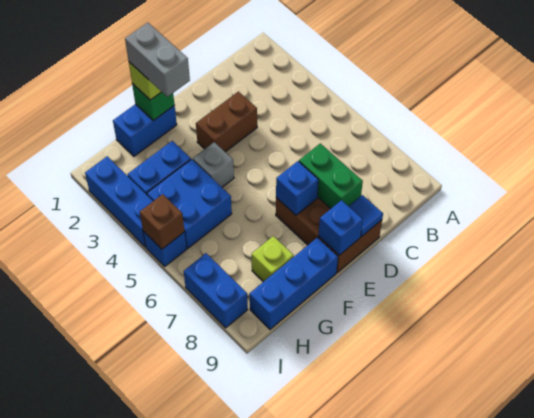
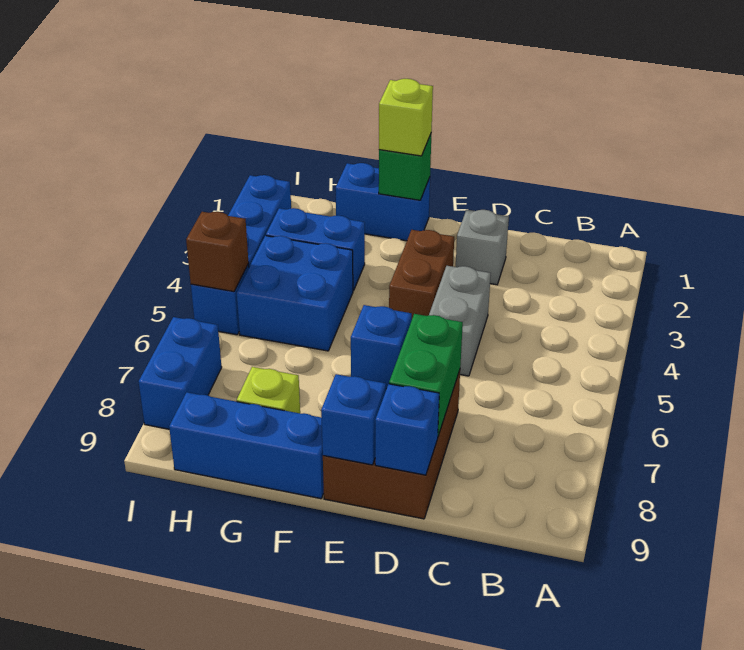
brown 1x2 brick [196,92,257,152] -> brown 1x2 brick turned to [389,230,454,318]
blue 1x1 tile [349,195,383,237] -> blue 1x1 brick [375,384,439,475]
grey 1x2 brick [125,23,190,97] -> grey 1x2 brick moved to [429,266,491,376]
grey 1x1 brick [193,142,234,187] -> grey 1x1 brick moved to [456,210,509,285]

